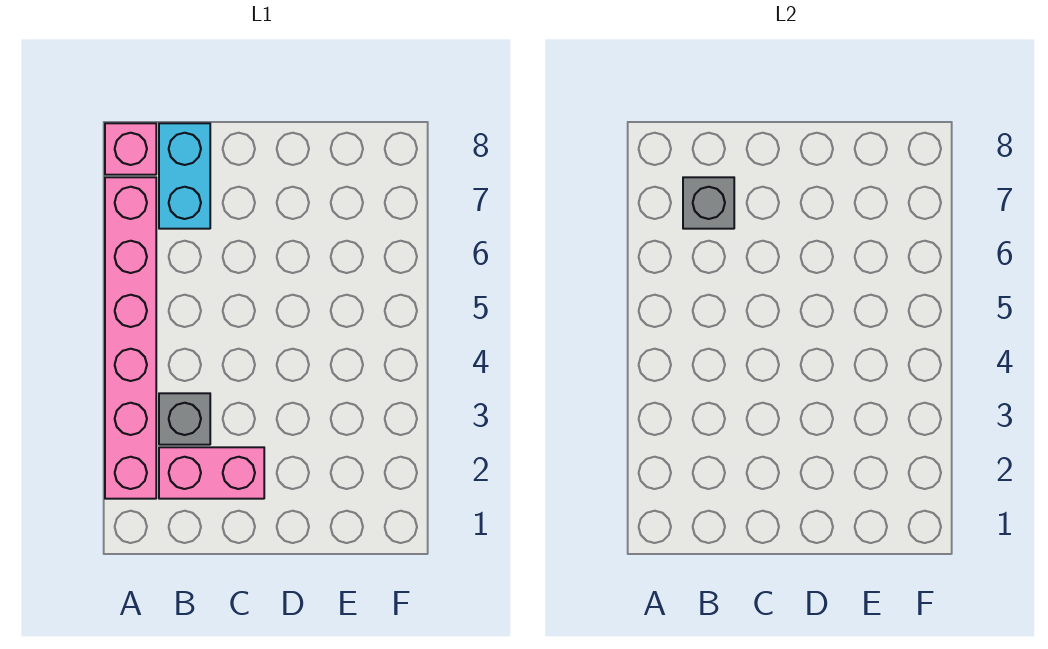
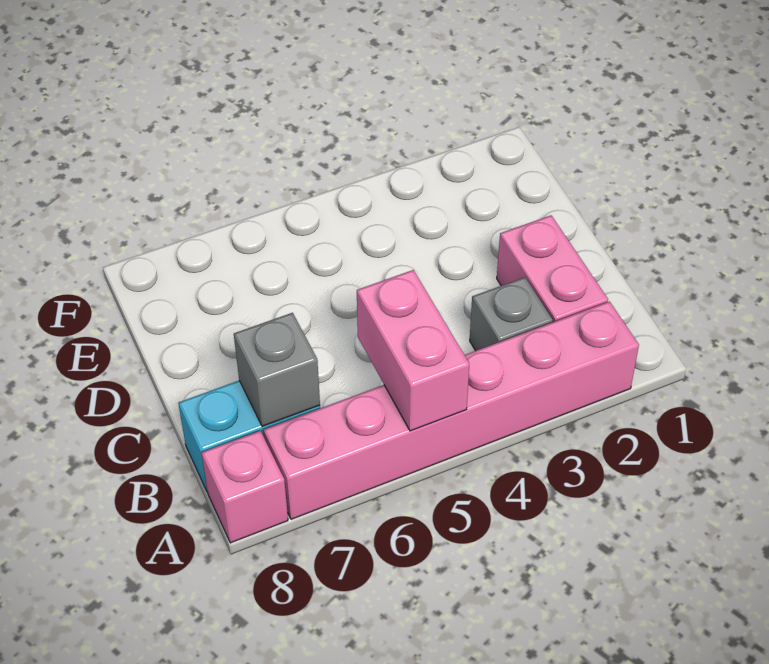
none -> pink 1x2 brick [357,270,469,431]

